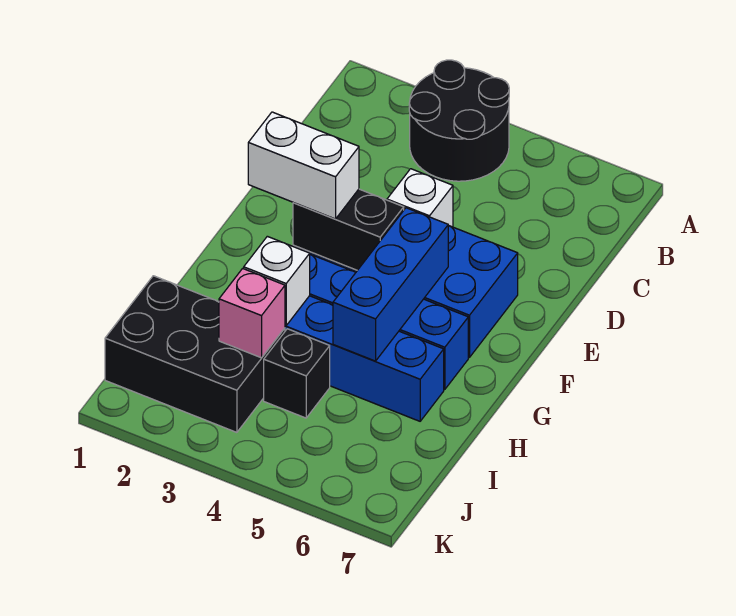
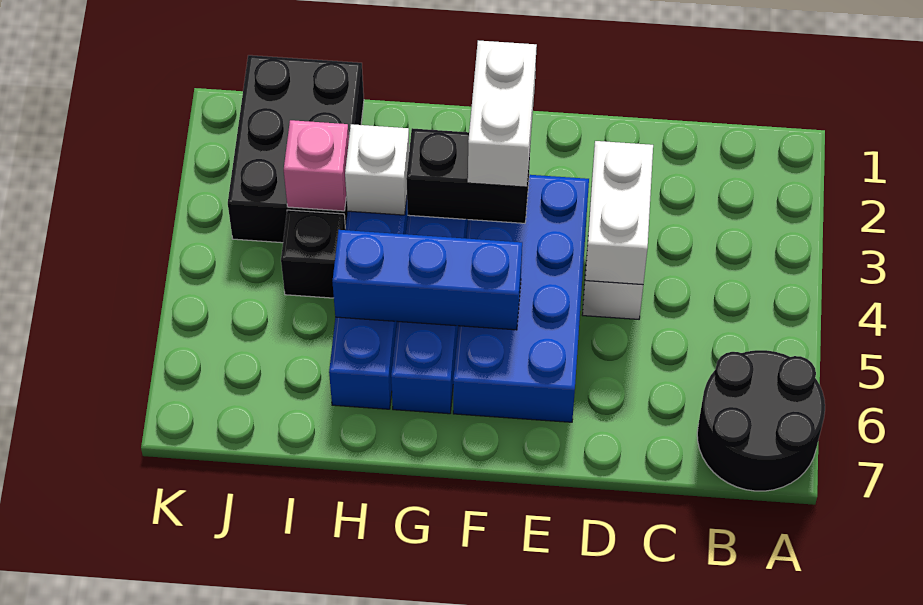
black 2x2 round brick [409,60,509,181] -> black 2x2 round brick moved to [697,350,825,491]
none -> white 1x2 brick [585,141,653,285]
black 1x2 brick [293,189,404,270] -> black 1x2 brick turned to [406,128,531,223]

